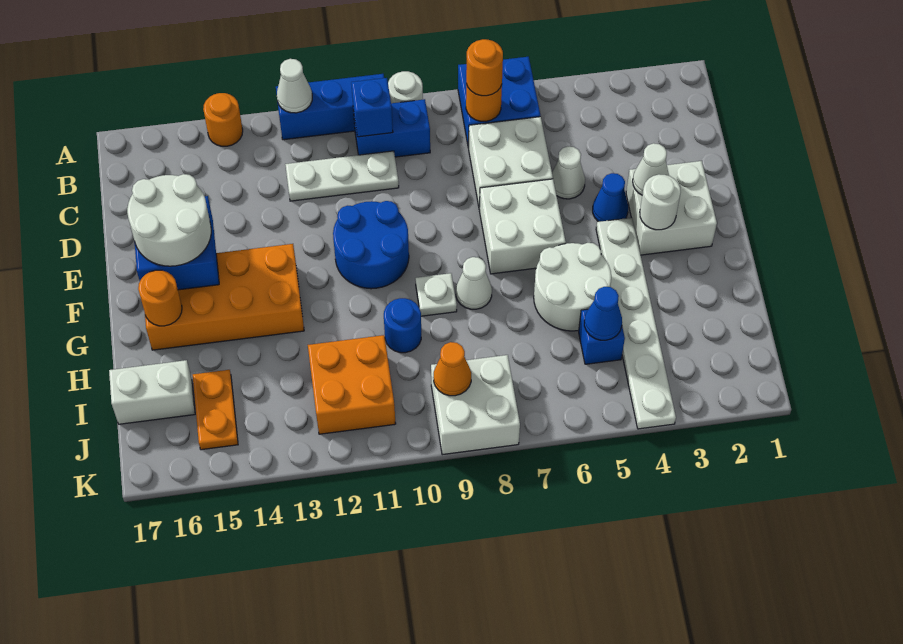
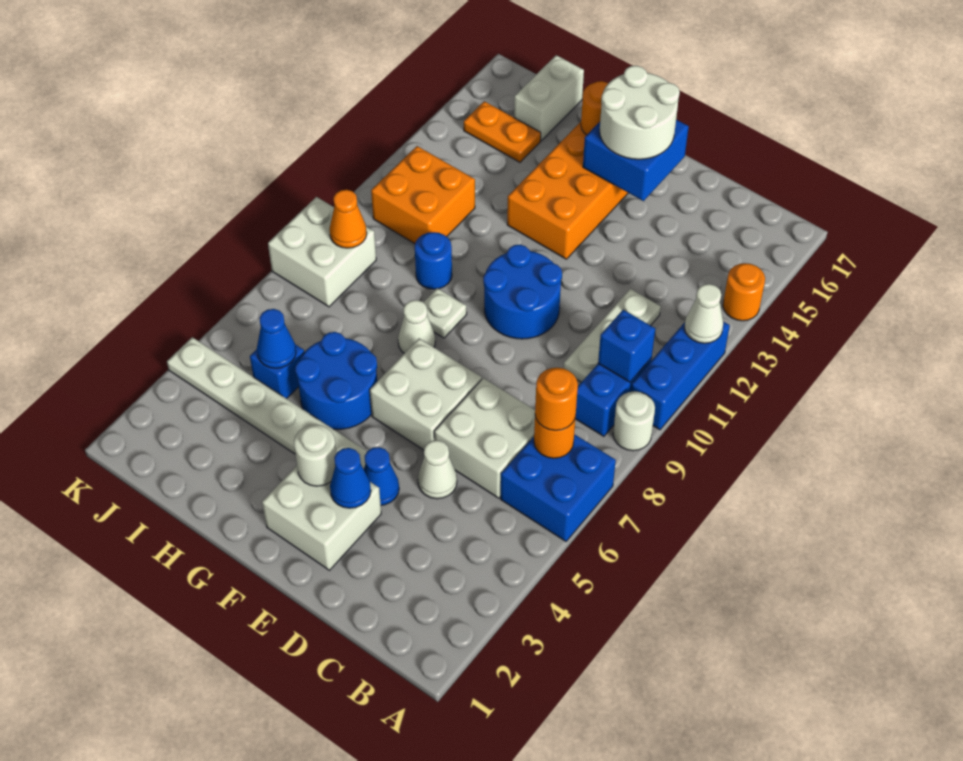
white 1x1 cone [633,143,669,195] -> blue 1x1 cone [330,448,371,508]
white 2x2 round brick [534,243,611,331] -> blue 2x2 round brick [295,332,377,429]

